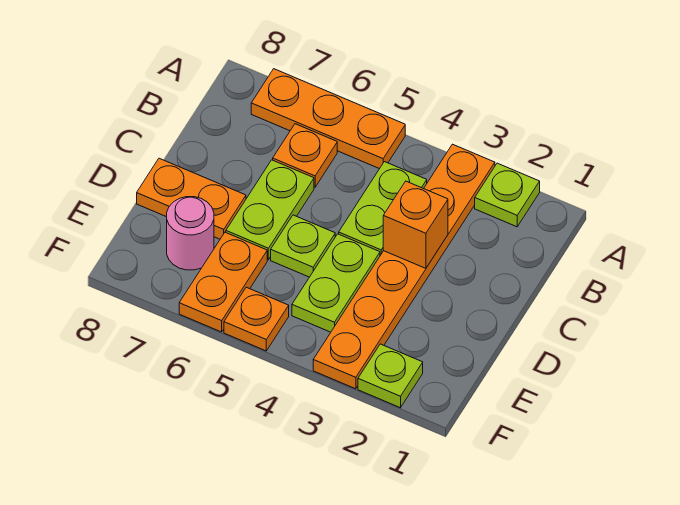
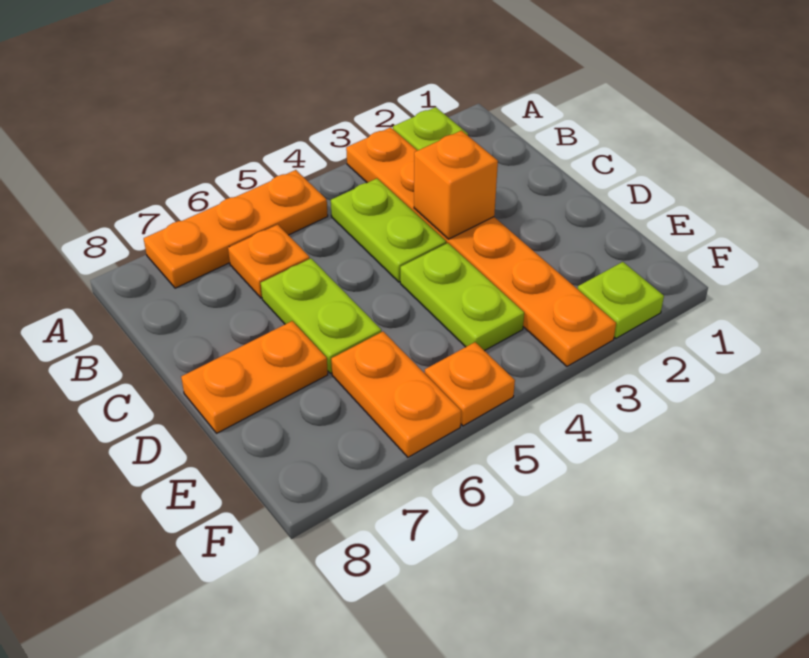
lime 1x1 plate [271,215,335,277] -> none
pink 1x1 round brick [167,197,214,270] -> none

